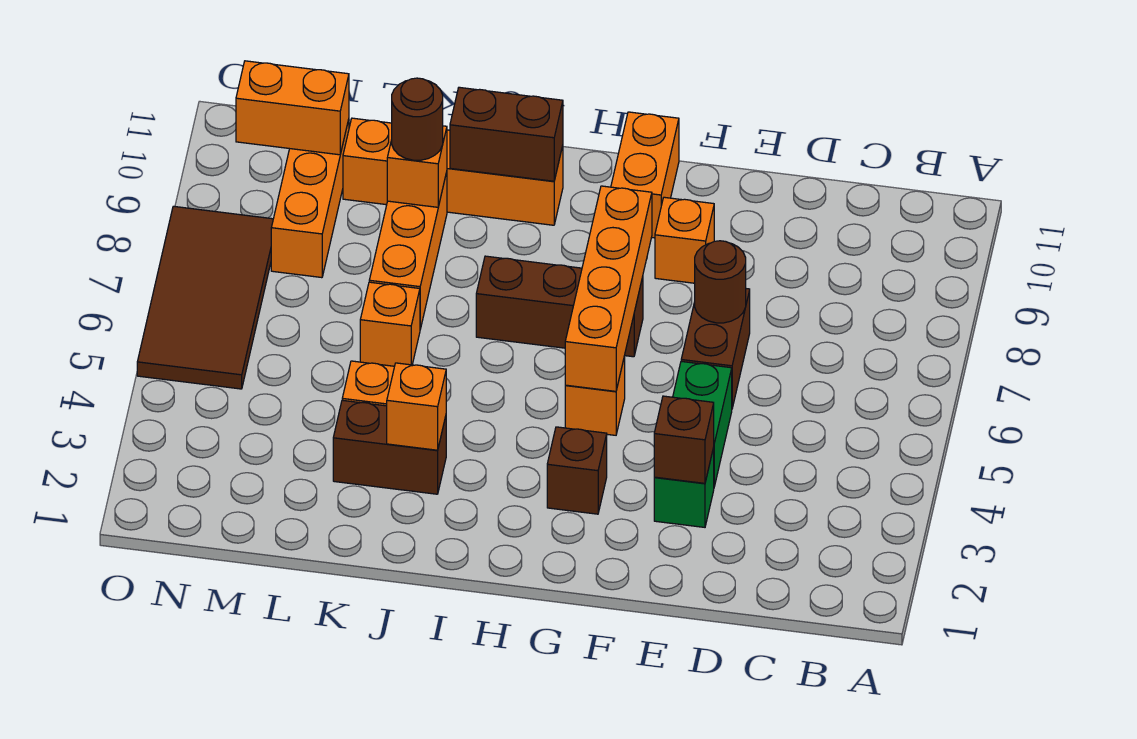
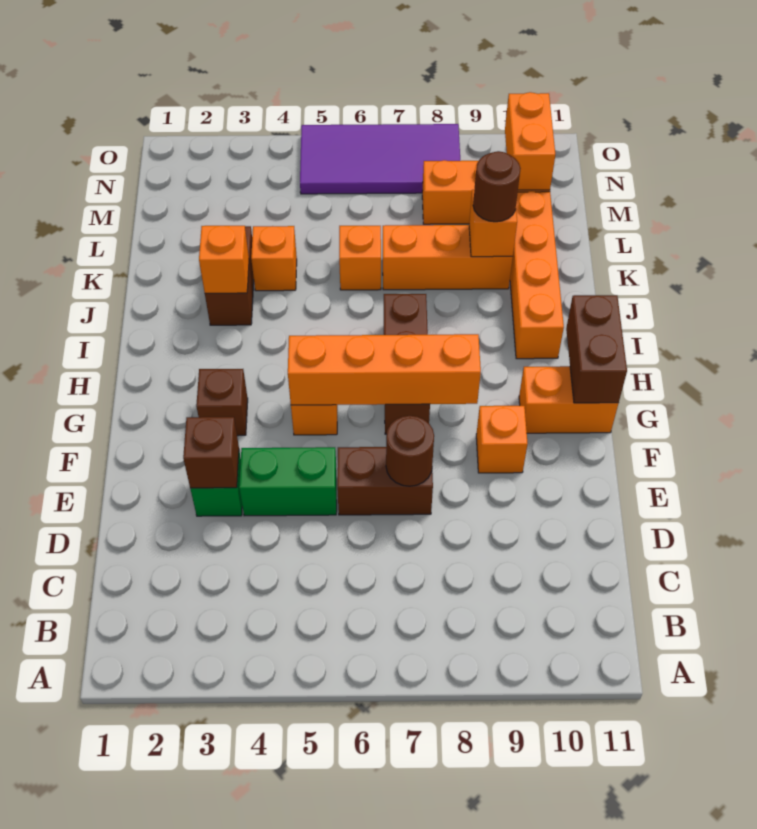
brown 1x2 brick [450,87,563,181] -> brown 1x2 brick moved to [566,295,627,403]
brown 2x4 tile [137,206,273,389] -> purple 2x4 tile [300,124,460,194]

